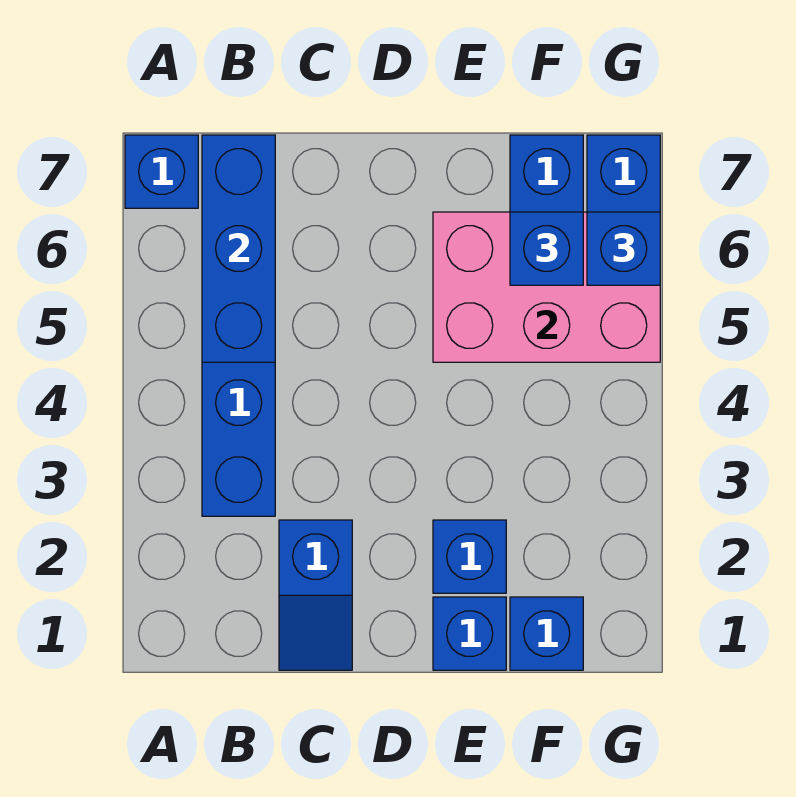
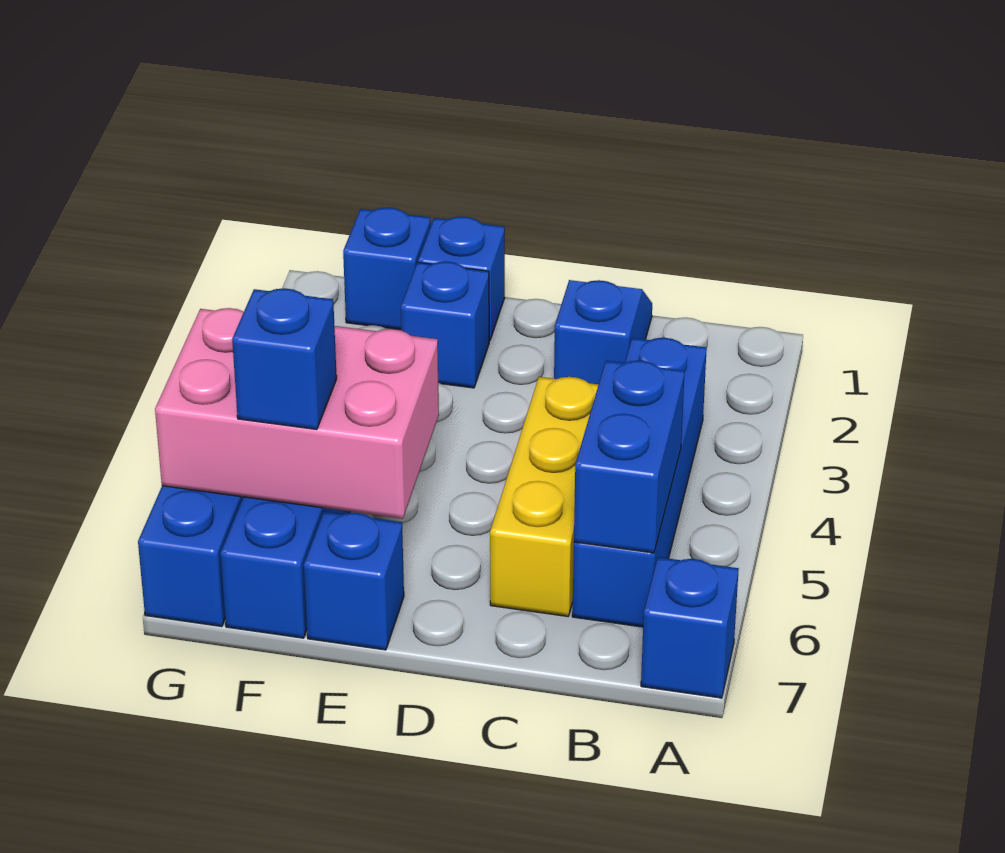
blue 1x3 brick [202,135,275,362] -> blue 1x2 brick [574,360,685,553]
none -> yellow 1x3 brick [490,377,599,616]
blue 1x1 brick [587,212,660,285] -> blue 1x1 brick moved to [304,512,404,650]

